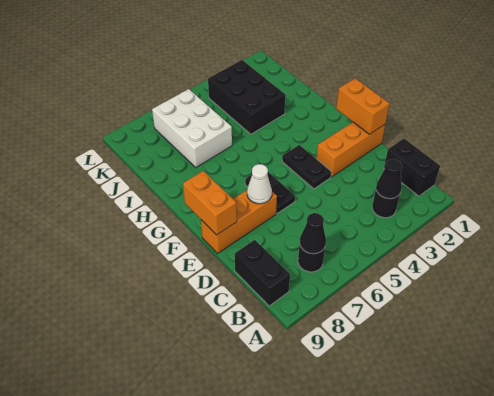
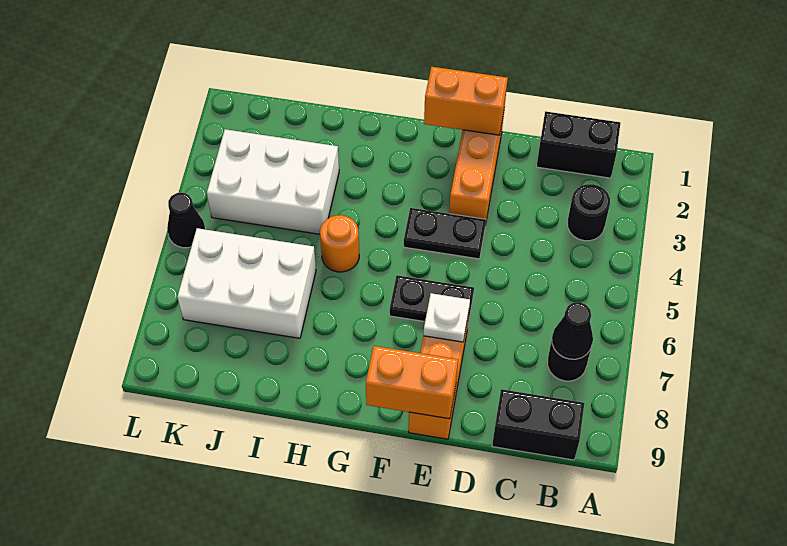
black 1x1 cone [376,159,402,199] -> black 1x1 cone moved to [167,193,205,248]
white 1x1 cone [247,164,272,204] -> white 1x1 plate [424,293,470,342]
none -> orange 1x1 round brick [320,215,359,272]
black 2x3 brick [208,60,286,134] -> white 2x3 brick [207,129,339,234]

